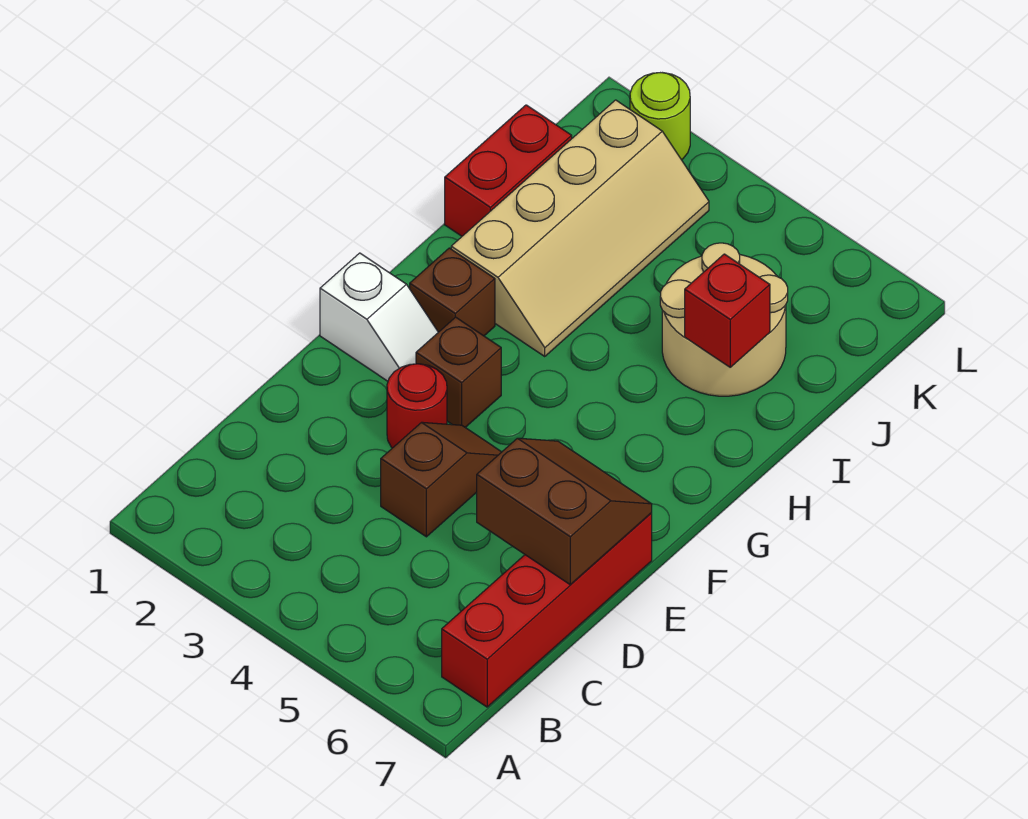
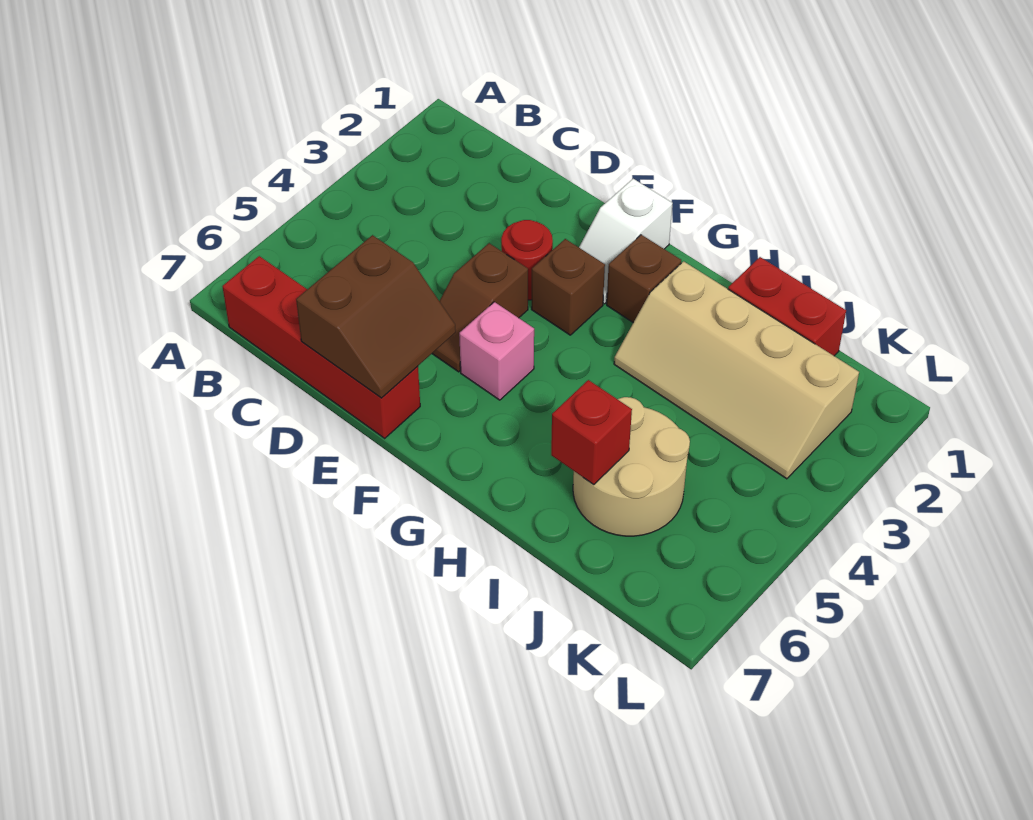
brown 1x2 slope [381,422,501,537] -> brown 1x2 slope turned to [432,243,528,372]
none -> pink 1x1 brick [459,302,534,400]
lime 1x1 round brick [630,73,690,160] -> none

